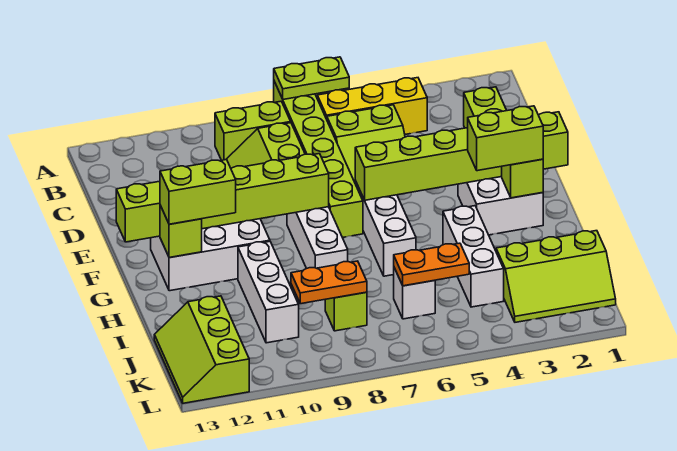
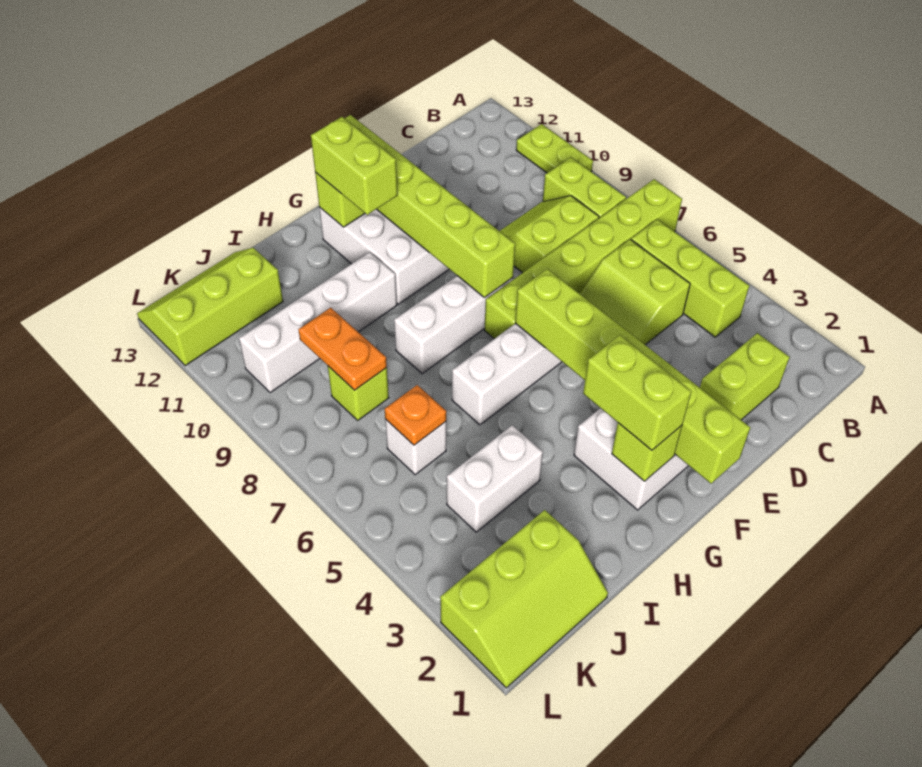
lime 1x2 plate [274,57,349,99] -> lime 1x2 plate moved to [516,124,593,173]
yellow 1x3 brick [317,78,427,134] -> lime 1x3 brick [631,219,749,337]
white 1x3 brick [443,206,504,307] -> white 1x2 brick [447,425,543,532]
white 1x3 brick [238,241,299,343] -> white 1x4 brick [239,252,397,393]
lime 2x3 slope [496,231,616,322] -> lime 2x3 slope turned to [440,510,608,688]
orange 1x2 plate [394,243,469,286] -> orange 1x1 plate [385,385,446,445]

